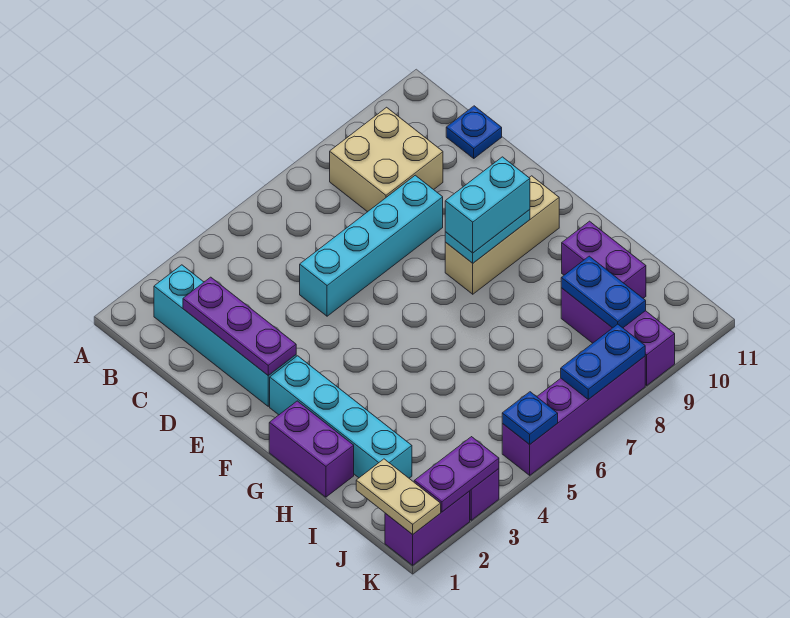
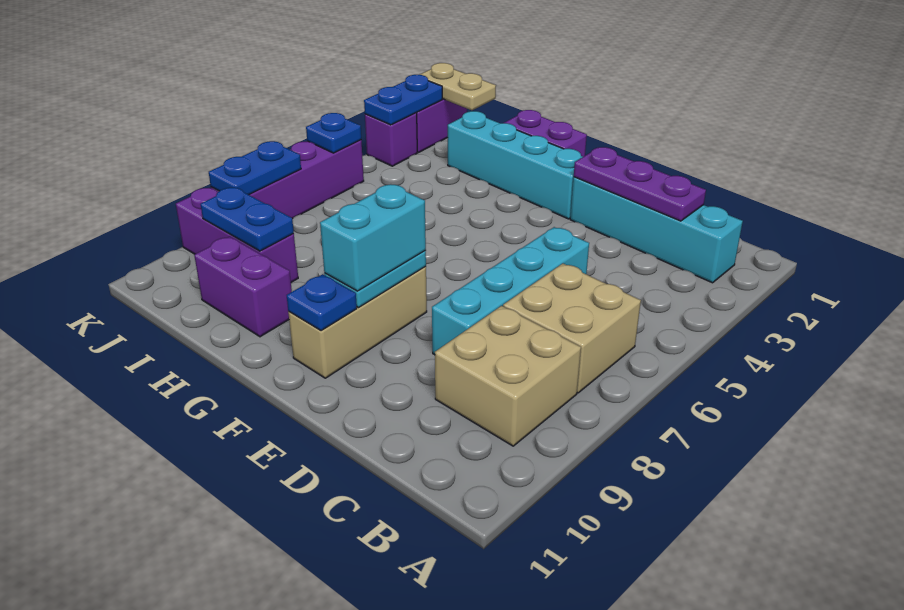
none -> tan 2x2 brick [503,264,641,393]
blue 1x1 plate [446,106,502,158] -> blue 1x1 plate moved to [287,274,357,331]
purple 1x2 plate [414,437,499,512] -> blue 1x2 plate [364,75,442,125]

